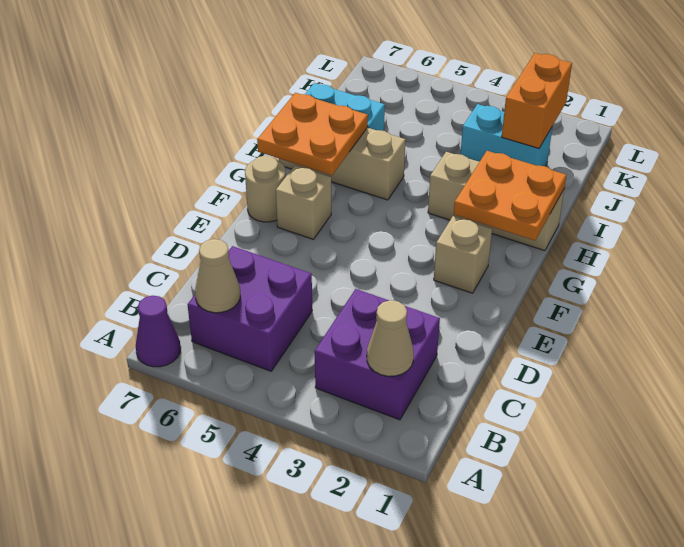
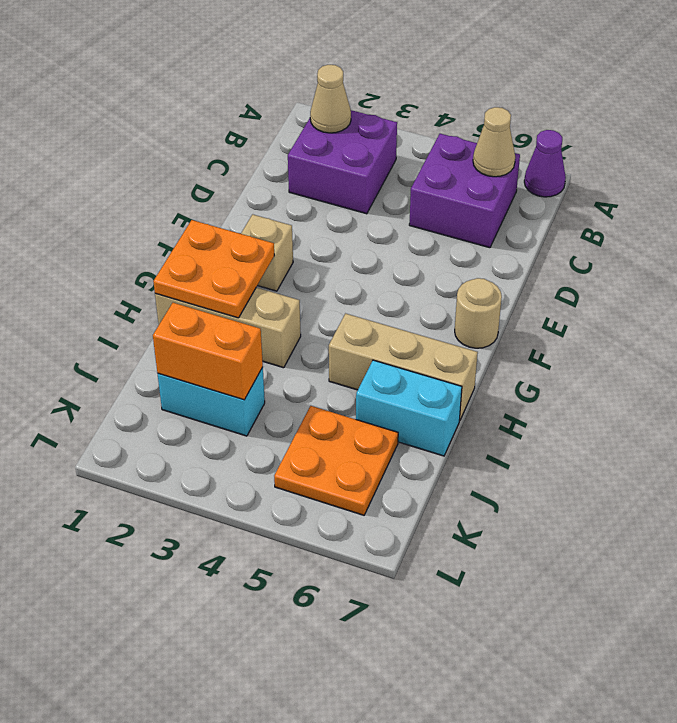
tan 1x1 brick [276,166,331,239] -> none
orange 2x2 plate [257,93,368,175] -> orange 2x2 plate moved to [274,406,398,515]
orange 1x2 brick [502,53,572,148] -> orange 1x2 brick turned to [153,303,263,400]

